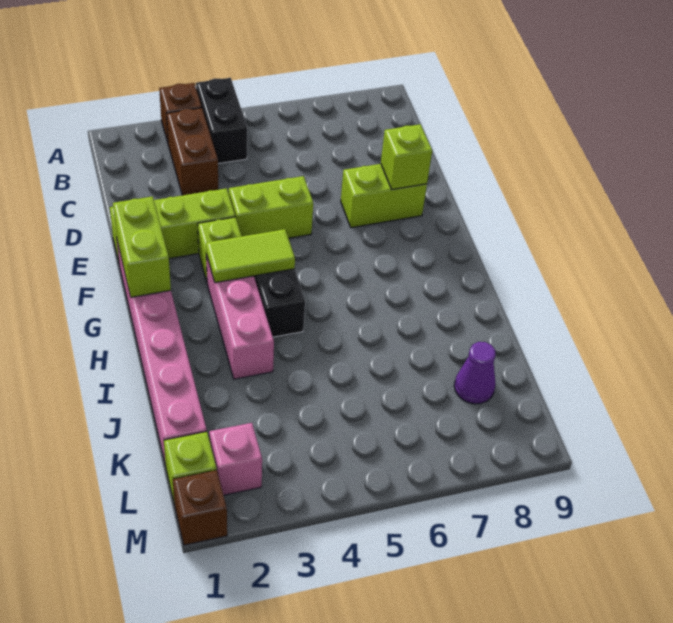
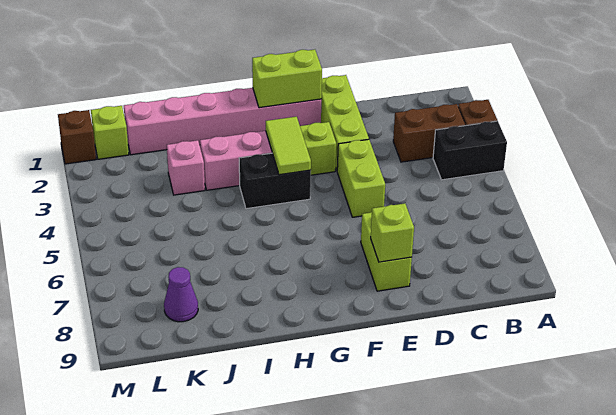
pink 1x1 brick [209,423,262,495] -> pink 1x1 brick moved to [167,140,205,195]

